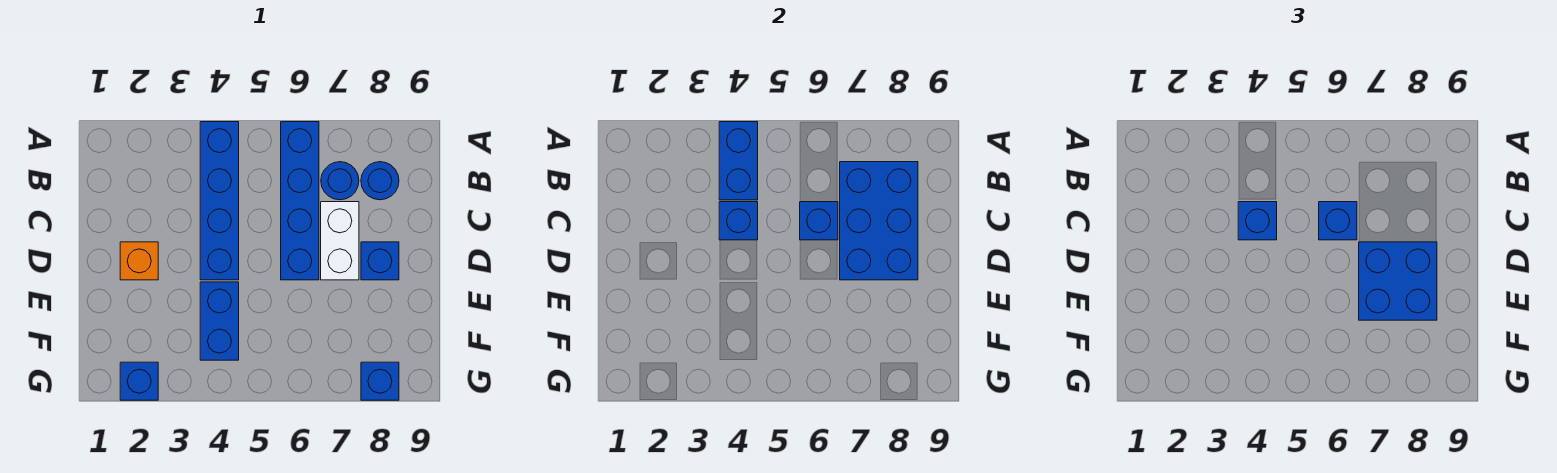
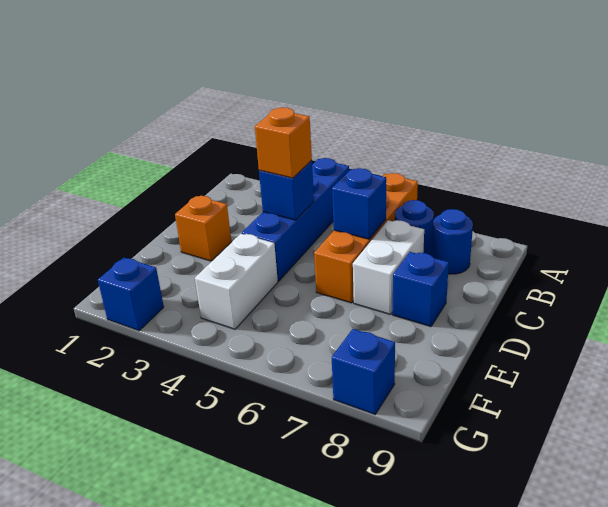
blue 1x2 brick [719,122,758,200] -> none
blue 1x4 brick [281,122,319,280] -> orange 1x4 brick [314,173,418,303]
blue 2x3 brick [840,162,918,280] -> none
blue 1x1 brick [1238,202,1277,240] -> orange 1x1 brick [255,107,312,178]
blue 1x1 brick [1319,202,1357,240] -> none
blue 2x2 brick [1359,242,1437,320] -> none
blue 1x2 brick [200,282,239,360] -> white 1x2 brick [195,234,278,329]

